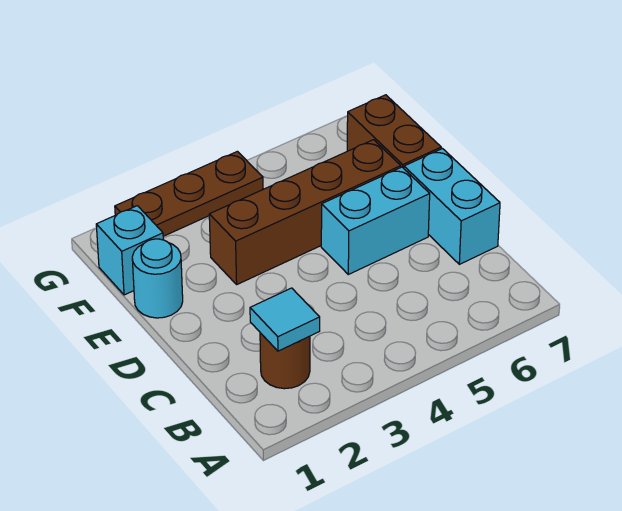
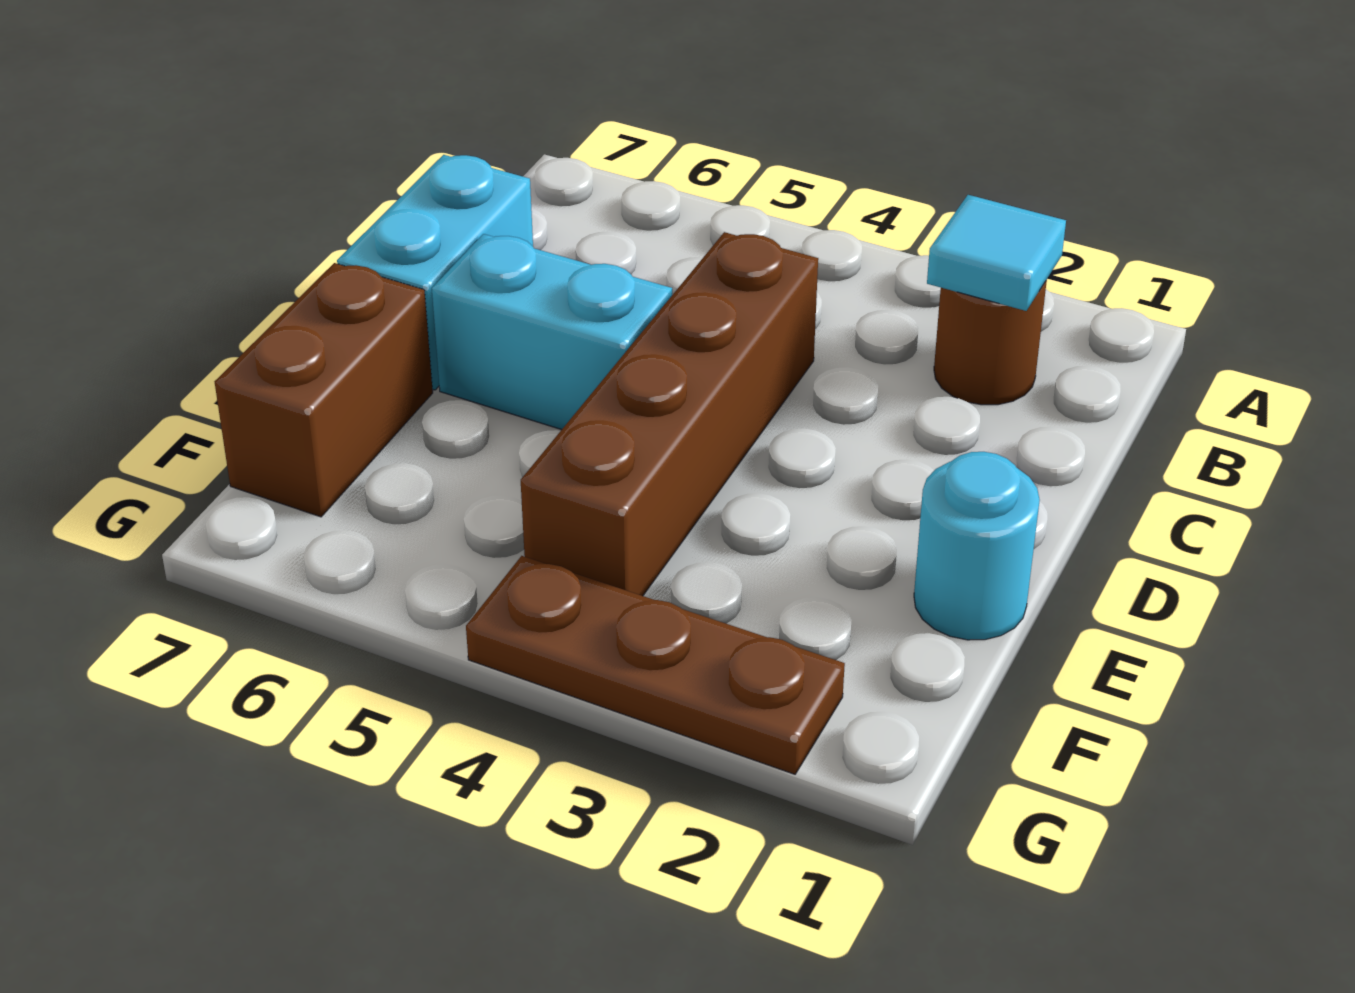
brown 1x4 brick [209,140,401,284] -> brown 1x4 brick turned to [521,232,818,596]
cyan 1x1 brick [96,206,163,295] -> none

